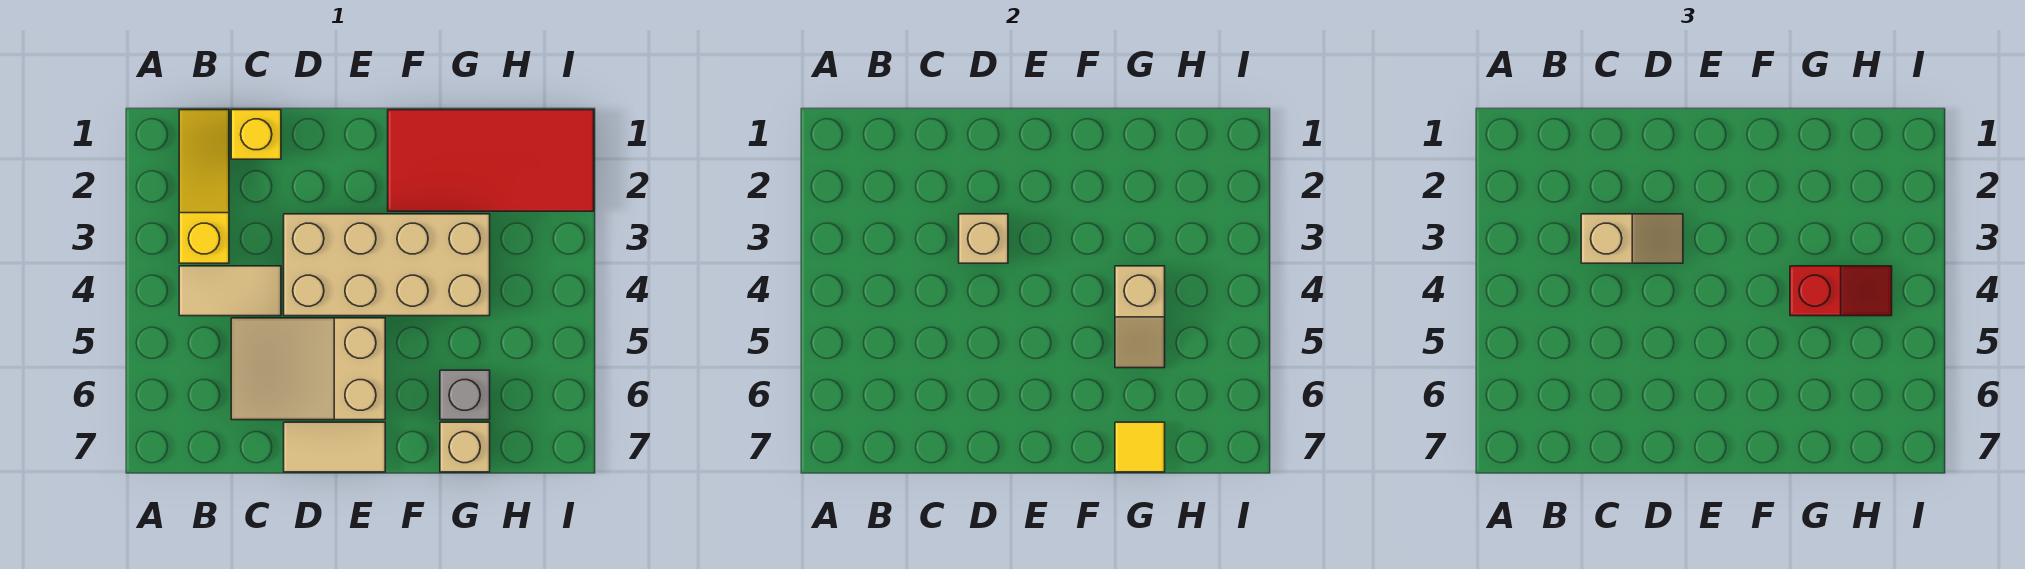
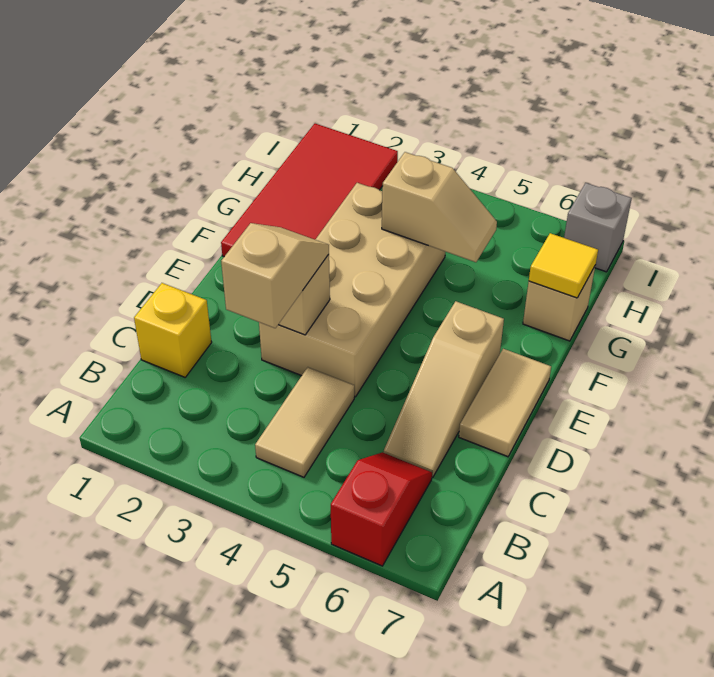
yellow 1x3 slope [179,110,229,263] -> none
tan 2x3 slope [231,318,385,420] -> tan 1x3 slope [384,301,504,478]
red 1x2 slope [1790,266,1892,316] -> red 1x2 slope moved to [331,452,432,566]
grey 1x1 brick [440,370,490,420] -> grey 1x1 brick moved to [564,183,632,272]

